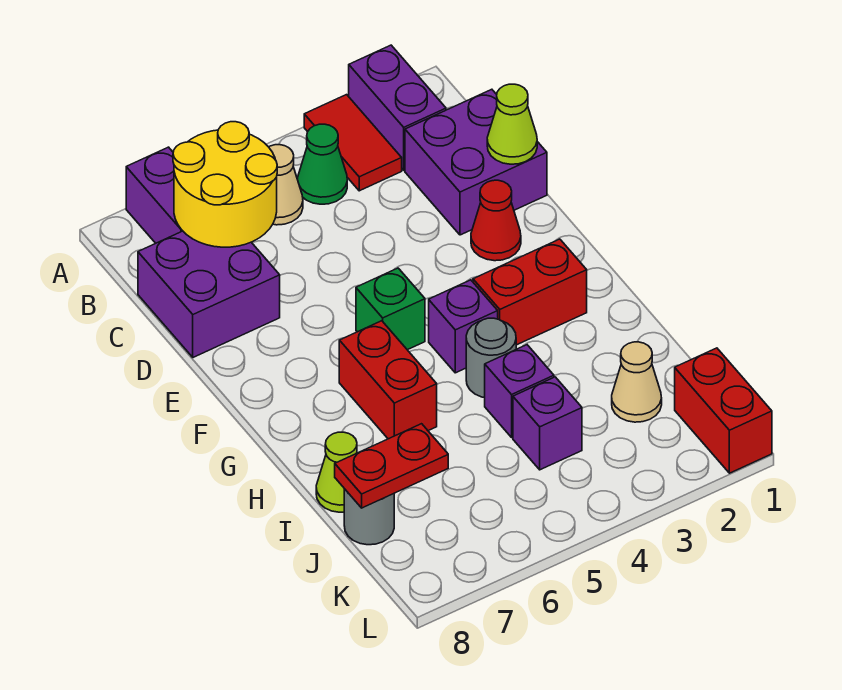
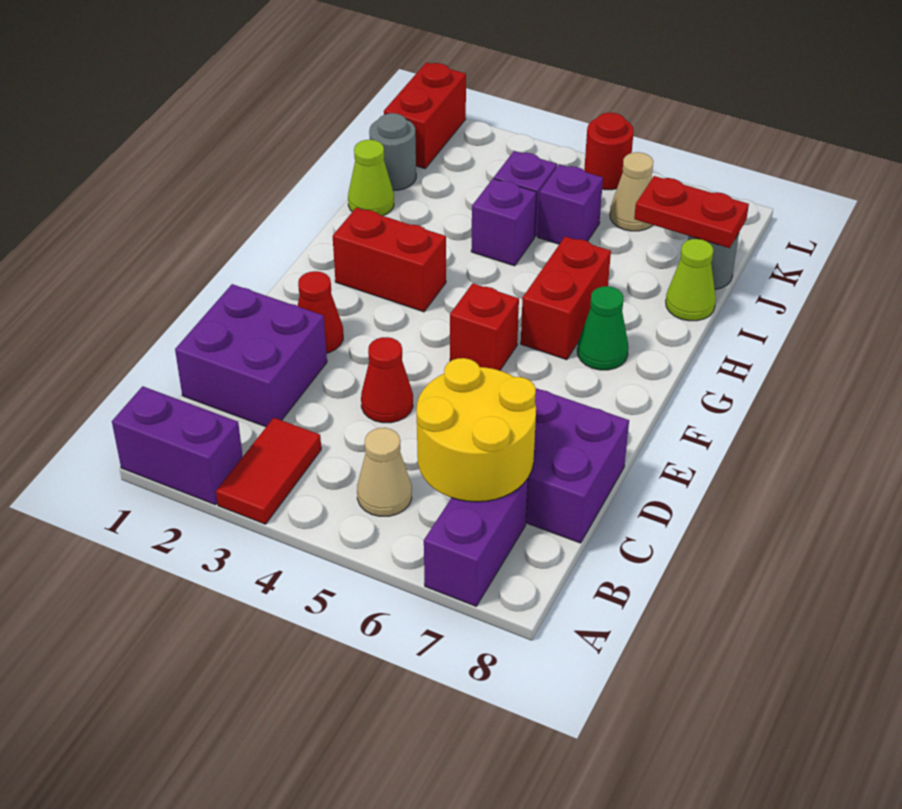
purple 1x2 brick [349,45,446,170] -> purple 1x2 brick turned to [112,386,243,505]
green 1x1 cone [297,124,347,204] -> green 1x1 cone moved to [577,286,629,370]
lime 1x1 cone [487,84,537,164] -> lime 1x1 cone moved to [348,140,394,216]
none -> red 1x1 cone [361,337,413,423]
green 1x1 brick [356,268,425,350] -> red 1x1 brick [450,283,519,370]
purple 1x1 brick [429,280,498,373] -> purple 1x1 brick moved to [538,164,603,244]
grey 1x1 round brick [466,318,516,398] -> grey 1x1 round brick moved to [369,113,416,190]
tan 1x1 cone [612,342,662,422] -> tan 1x1 cone moved to [610,152,653,231]
none -> red 1x1 round brick [584,113,634,190]

